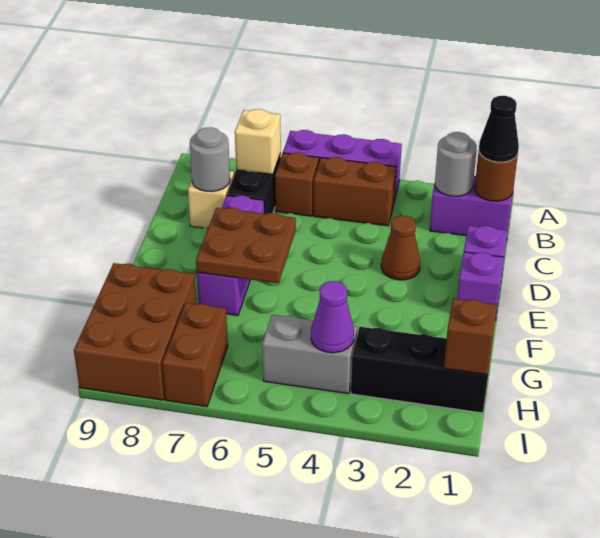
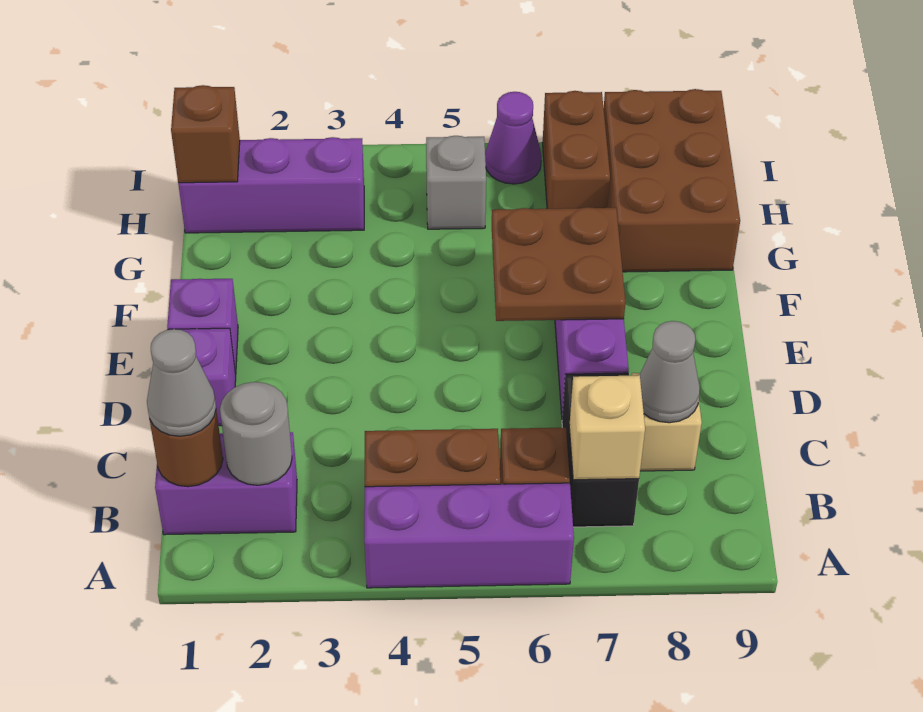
black 1x1 cone [479,96,519,162] -> grey 1x1 cone [147,329,216,436]
grey 1x1 round brick [190,127,230,192] -> grey 1x1 cone [640,321,700,423]
brown 1x1 cone [381,216,420,280] -> none
black 1x3 brick [351,327,490,413] -> purple 1x3 brick [178,137,364,233]
grey 1x2 brick [262,315,357,394] -> grey 1x1 brick [426,136,486,229]
purple 1x1 cone [311,281,354,353] -> purple 1x1 cone moved to [485,92,541,184]

